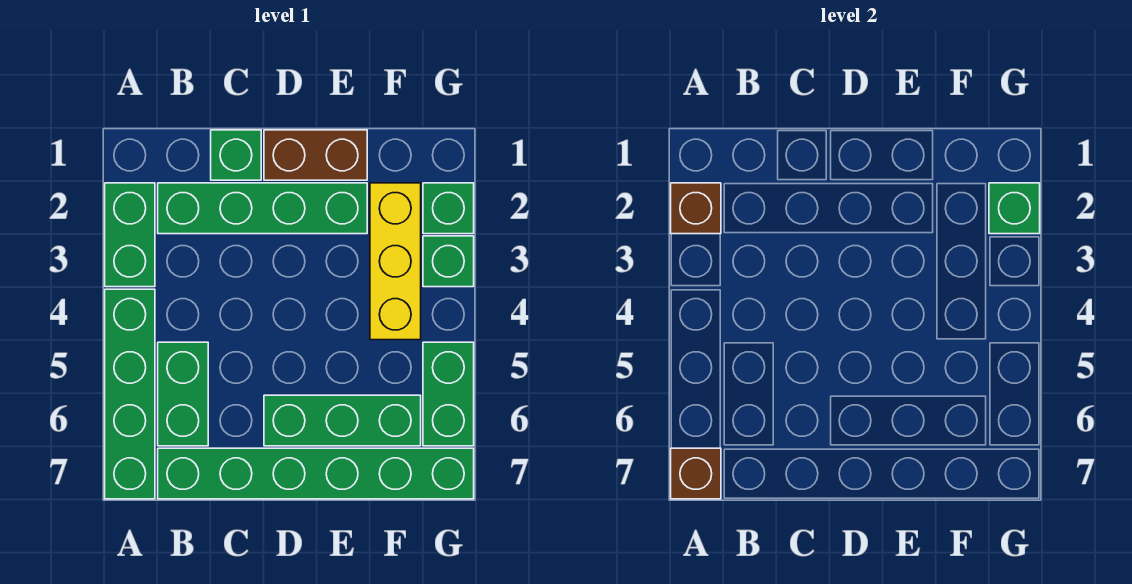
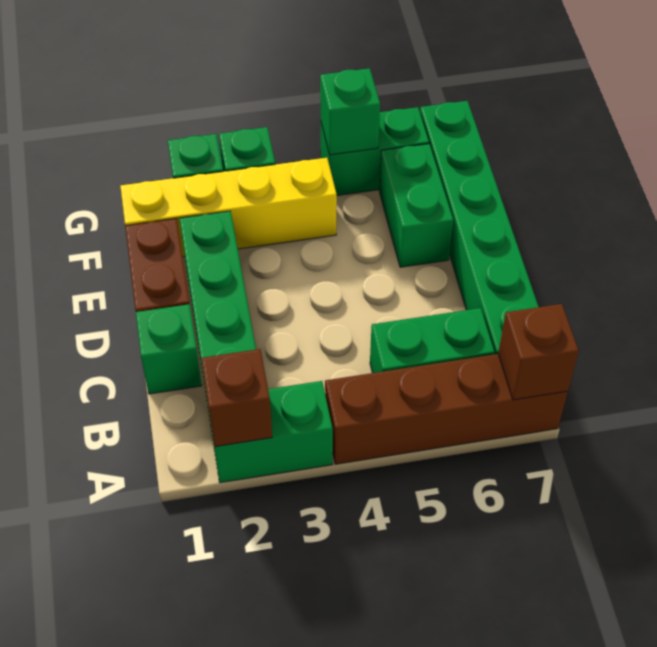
green 1x4 brick [105,289,155,499] -> brown 1x4 brick [325,354,568,464]
green 1x3 brick [264,395,421,446] -> green 1x2 brick [379,144,453,267]
yellow 1x3 brick [370,183,421,340] -> yellow 1x4 brick [120,158,337,257]
green 1x1 brick [989,183,1040,234] -> green 1x1 brick moved to [320,68,380,155]

